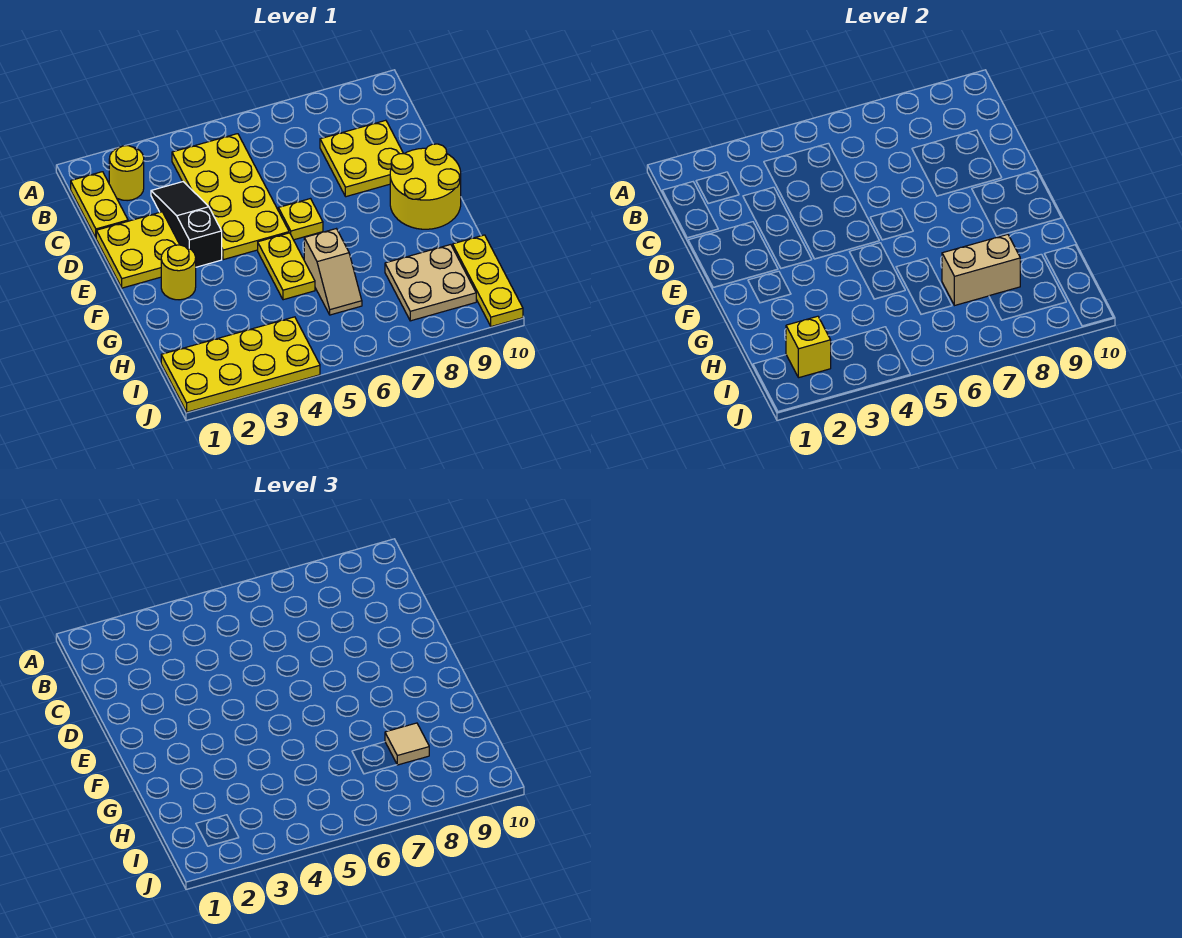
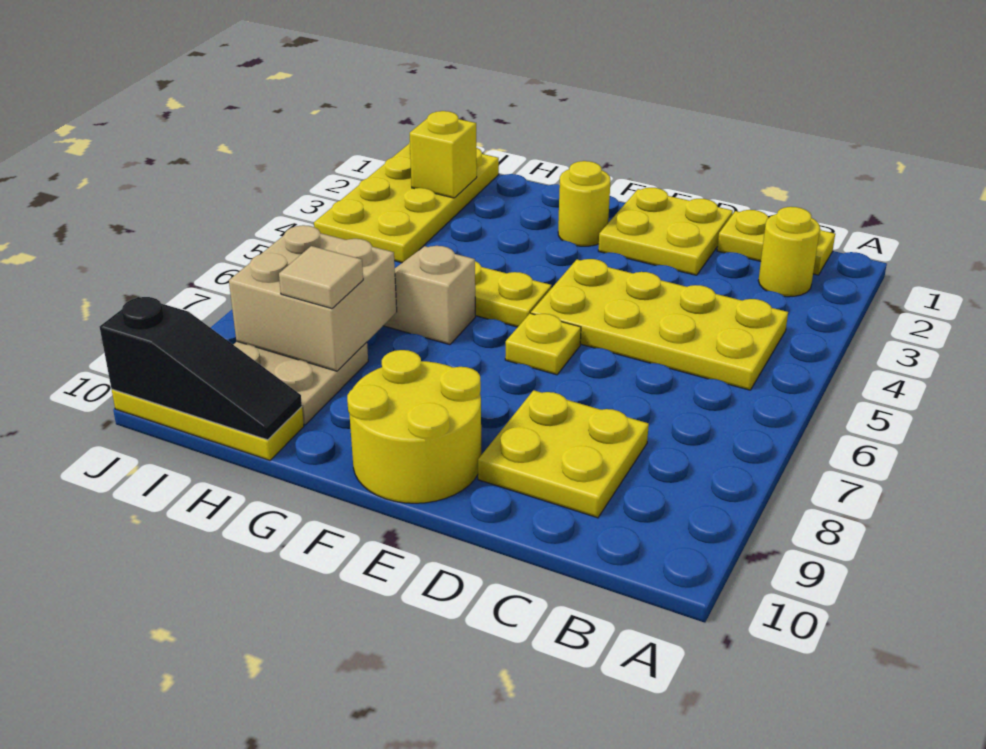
black 1x3 slope [151,182,222,267] -> black 1x3 slope moved to [100,297,302,440]
tan 1x2 brick [942,234,1020,305] -> tan 2x2 brick [229,225,397,371]

